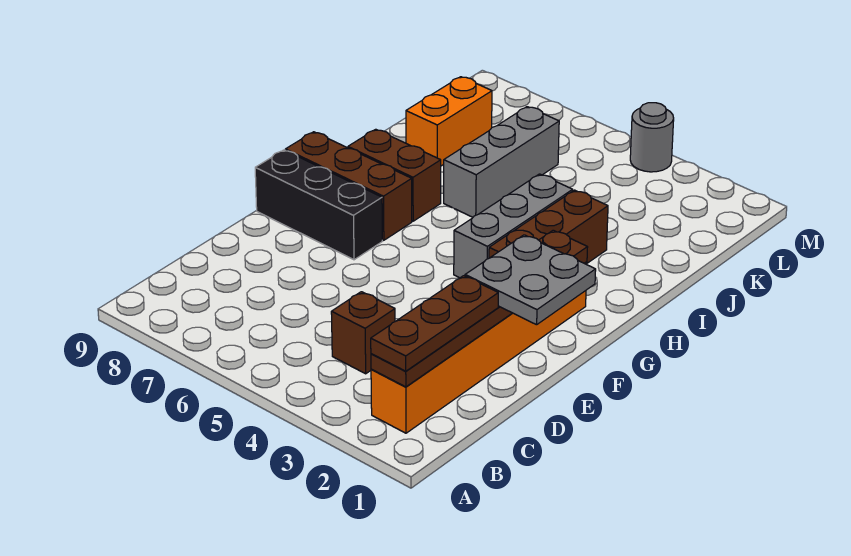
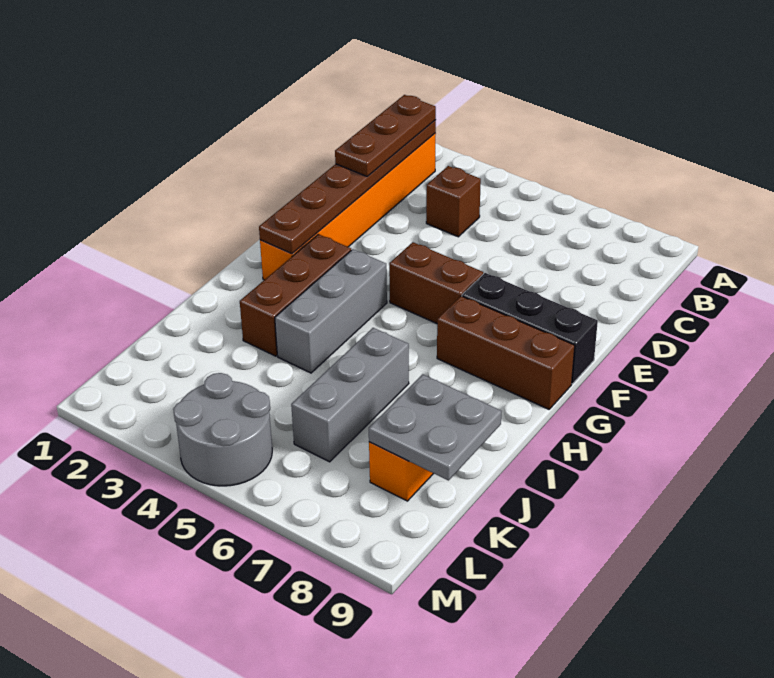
grey 2x2 plate [465,235,596,325] -> grey 2x2 plate moved to [369,374,502,481]
brown 1x2 brick [348,129,441,221] -> brown 1x2 brick moved to [389,242,483,323]
grey 1x1 round brick [630,103,674,172] -> grey 2x2 round brick [173,373,272,486]

